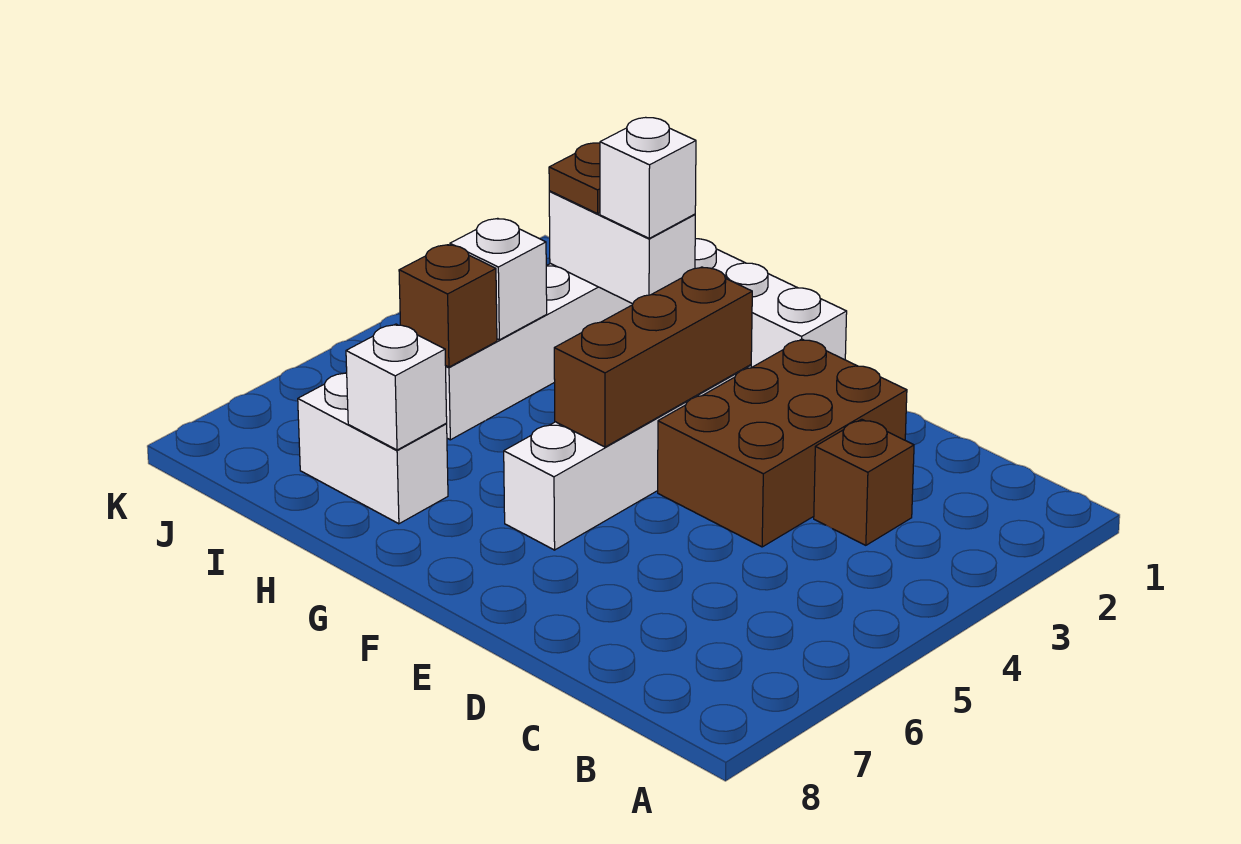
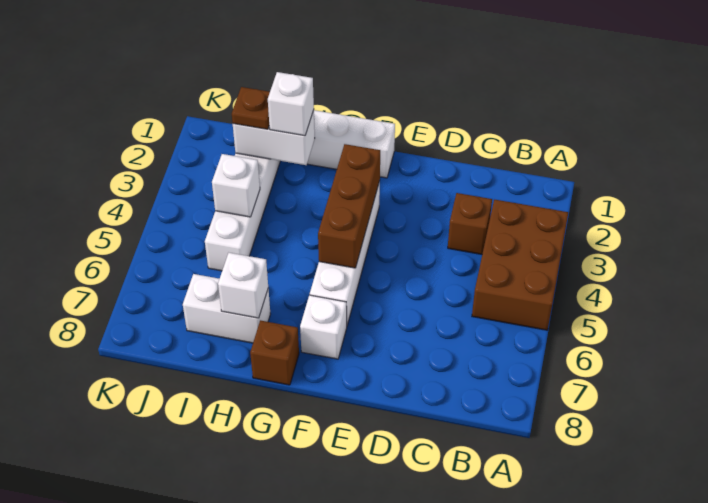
brown 2x3 brick [658,339,907,547] -> brown 2x3 brick moved to [472,199,568,330]
none -> white 1x1 brick [300,295,347,359]
brown 1x1 brick [399,245,497,367] -> brown 1x1 brick moved to [250,320,299,385]

